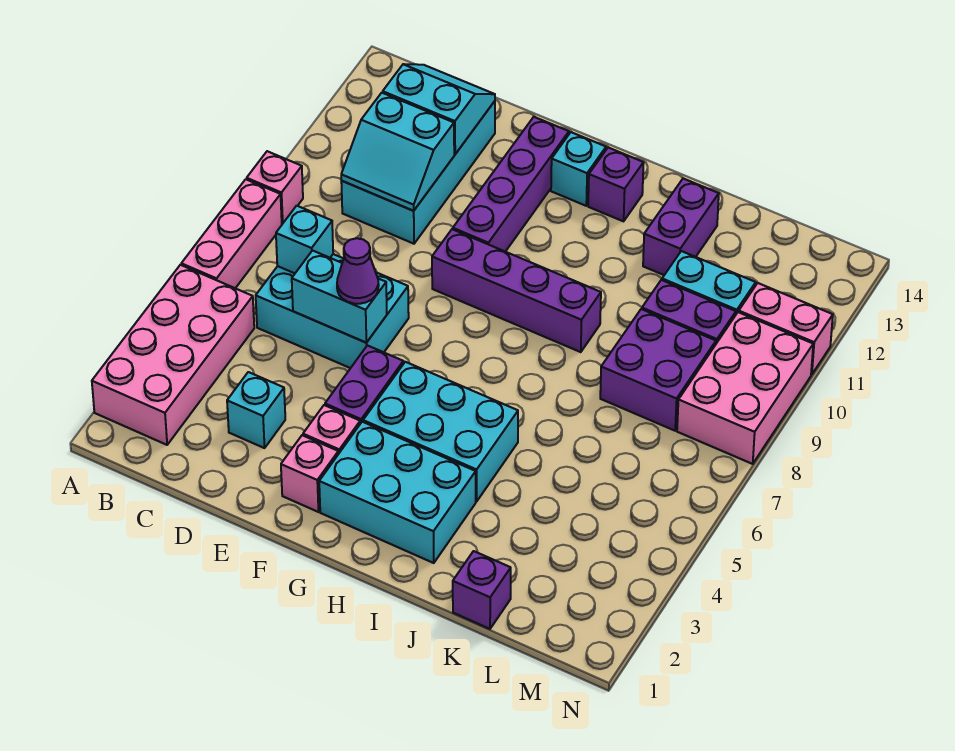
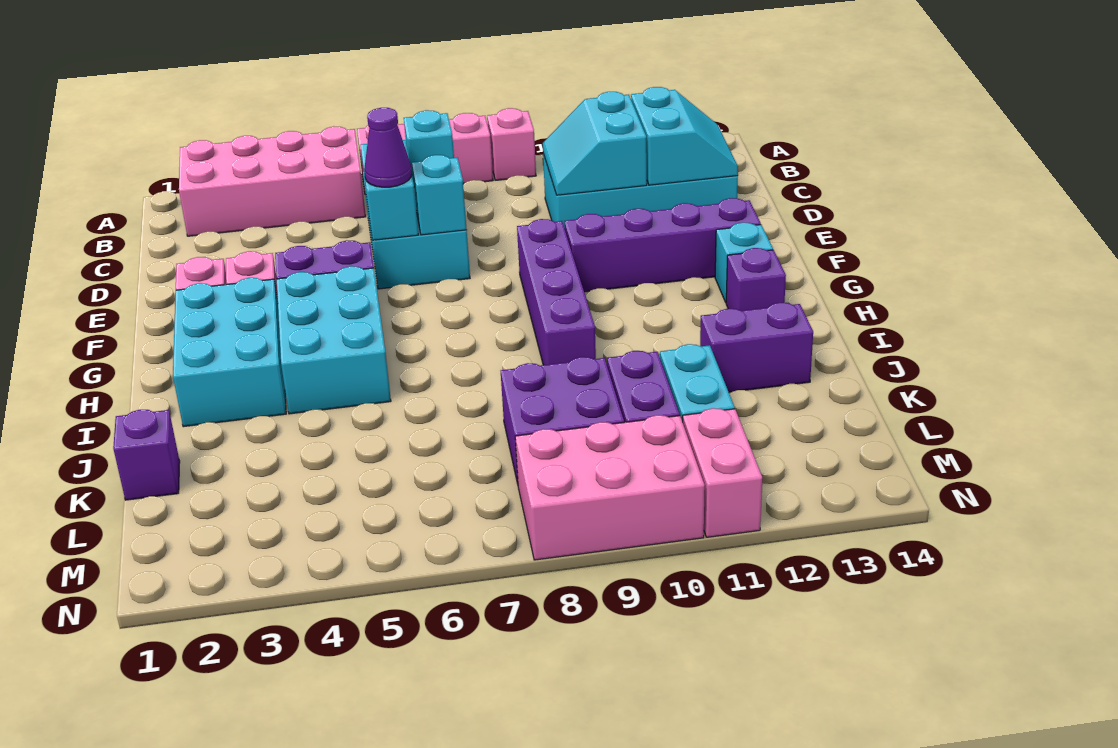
cyan 1x1 brick [227,372,285,448] -> cyan 1x1 brick moved to [412,155,467,235]

